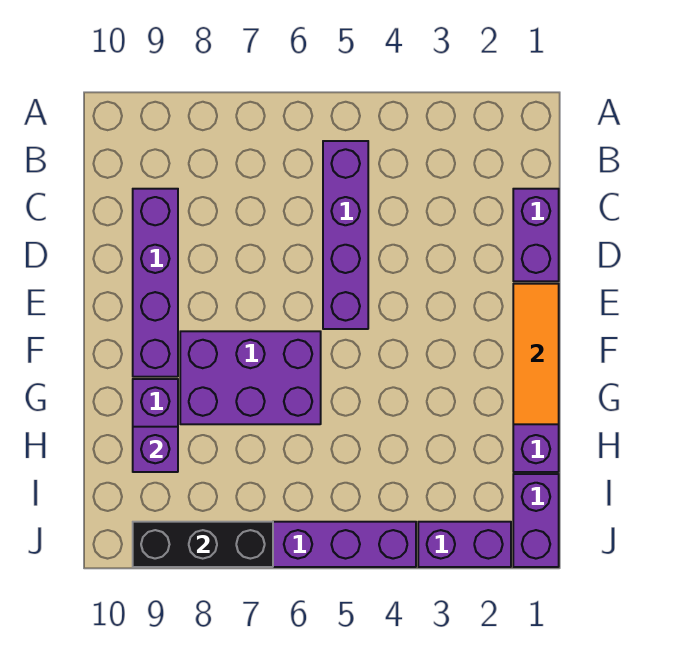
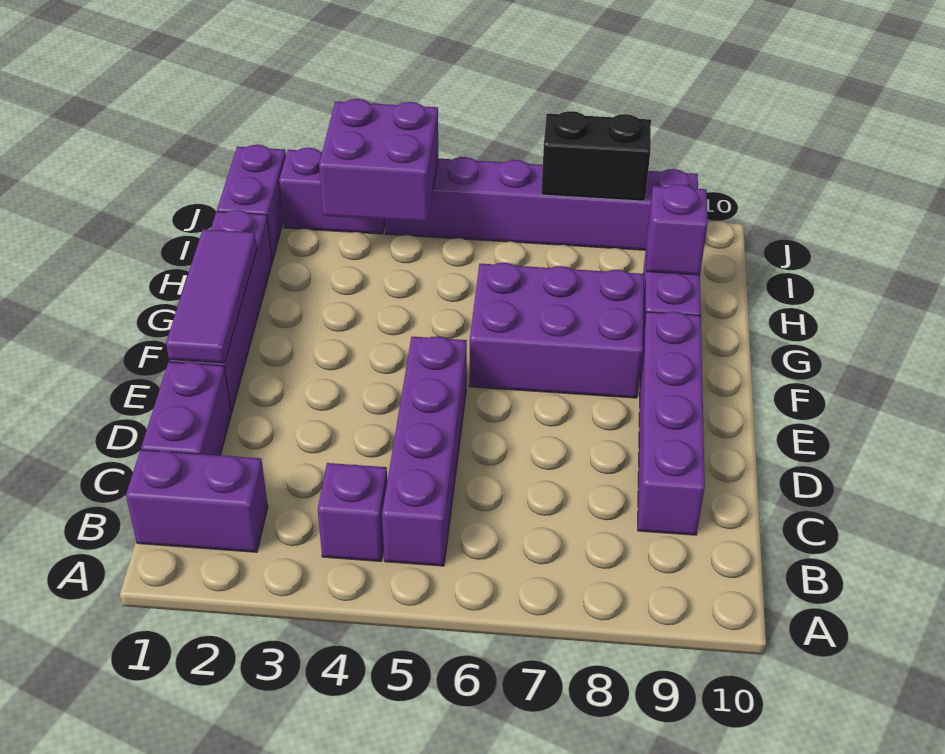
none -> purple 1x2 brick [126,450,268,552]
none -> purple 1x1 brick [318,463,387,561]
orange 1x3 tile [513,284,559,424] -> purple 1x3 tile [166,229,257,363]
none -> purple 2x2 brick [319,99,438,222]
black 1x3 brick [133,522,273,567] -> black 1x2 brick [541,111,651,201]

